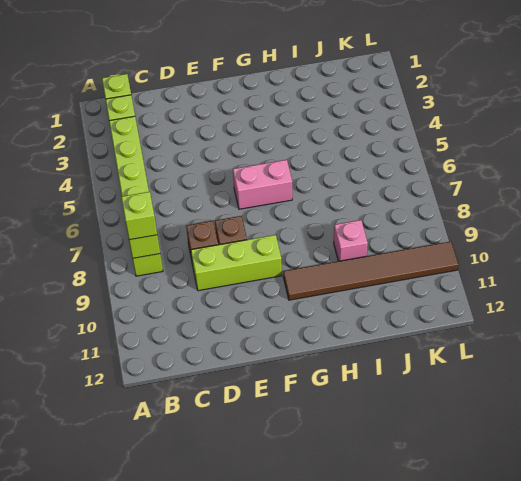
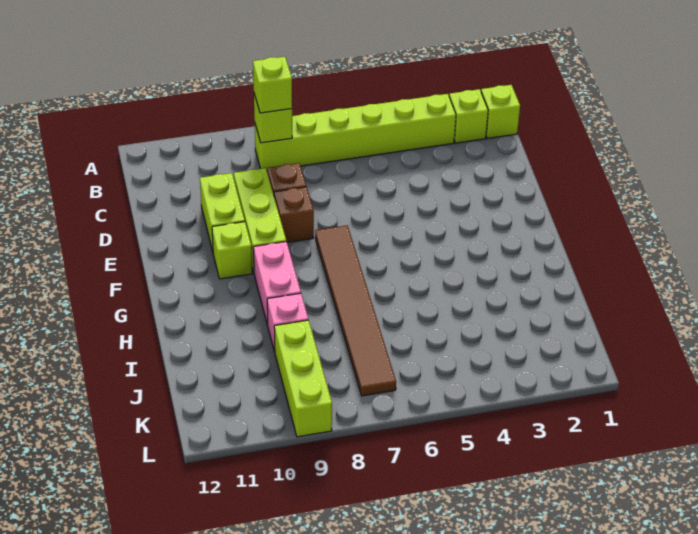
none -> lime 1x2 brick [200,173,245,251]
pink 1x2 brick [233,160,292,209] -> pink 1x2 brick moved to [253,241,301,325]
none -> lime 1x1 brick [212,222,252,279]
brown 1x6 tile [283,241,459,300] -> brown 1x6 tile moved to [315,225,396,396]
none -> lime 1x3 brick [274,320,332,437]

